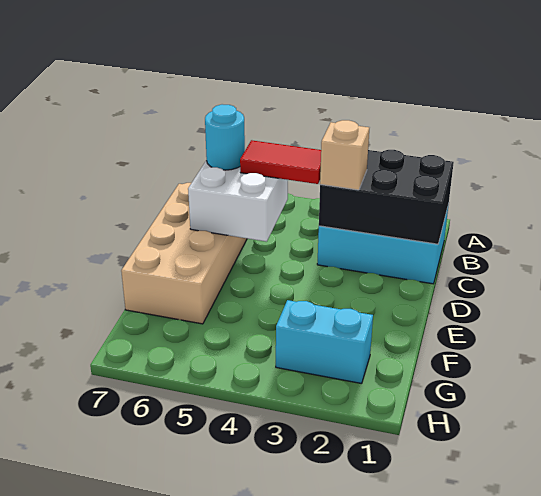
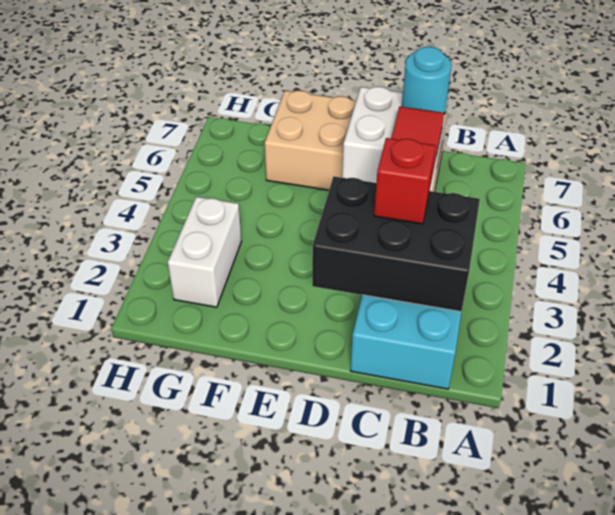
black 2x3 brick [319,150,454,244] -> black 2x3 brick turned to [312,177,480,312]
tan 1x1 brick [320,120,369,190] -> red 1x1 brick [374,138,435,224]
cyan 1x2 brick [276,300,373,384] -> white 1x2 brick [168,197,241,307]

